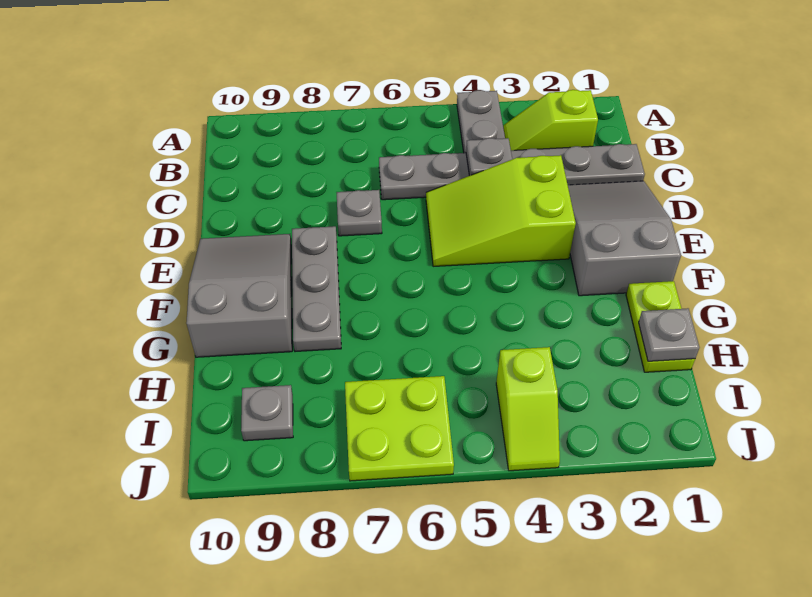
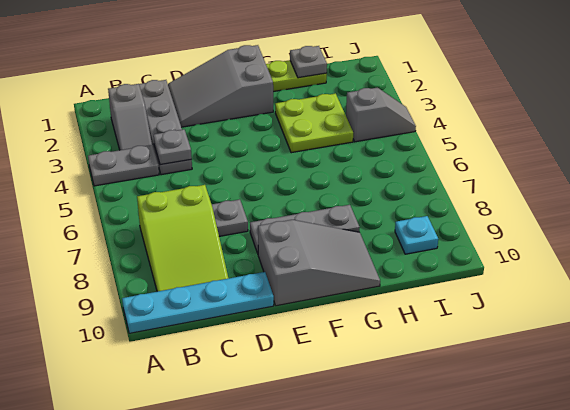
none -> cyan 1x4 plate [122,272,274,333]
lime 1x2 slope [503,90,598,150] -> grey 1x2 slope [108,84,152,150]
grey 1x6 plate [379,144,645,200] -> grey 1x4 plate [139,80,192,175]
lime 2x3 slope [426,155,576,266] -> lime 2x3 slope moved to [137,185,228,292]
grey 2x3 slope [186,234,292,357] -> grey 2x3 slope turned to [258,220,380,306]
lime 1x2 slope [496,347,560,471] -> grey 1x2 slope [346,88,416,142]
lime 2x2 plate [345,376,454,481] -> lime 2x2 plate moved to [275,93,353,153]
grey 1x1 plate [241,385,293,441] -> cyan 1x1 plate [395,216,438,254]

